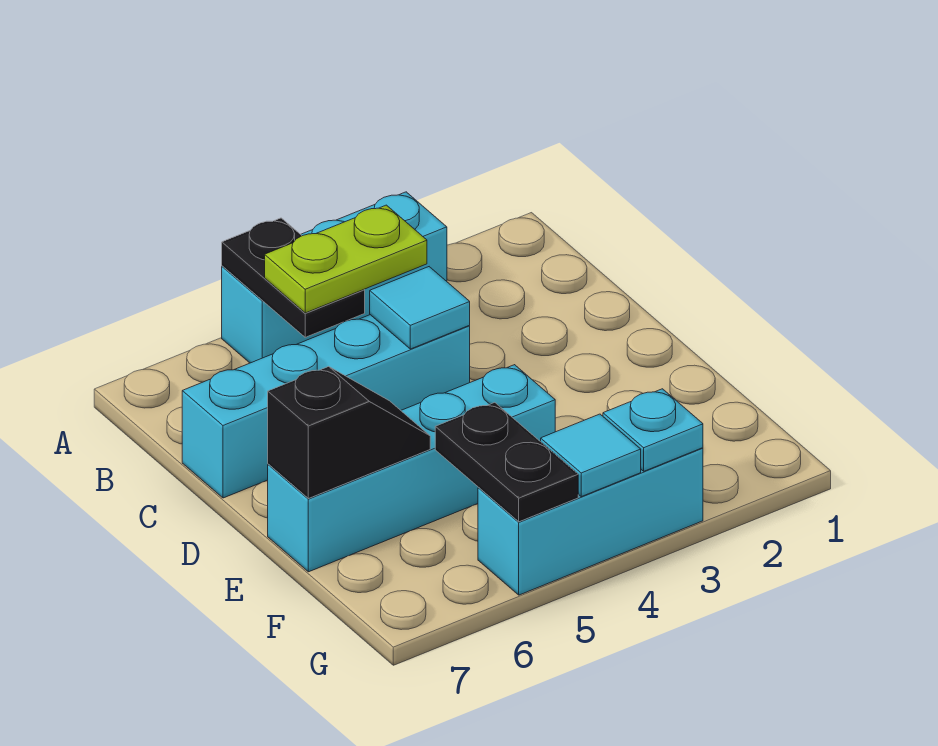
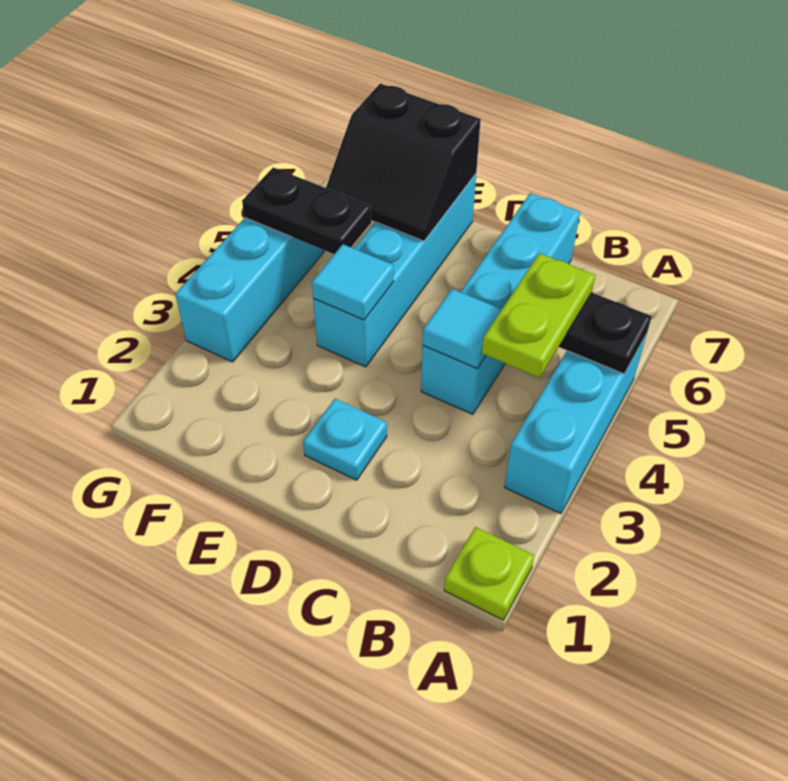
none -> lime 1x1 plate [444,527,534,620]
black 1x2 slope [268,366,430,499] -> black 2x2 slope [326,83,481,241]
cyan 1x1 plate [603,389,703,471] -> cyan 1x1 plate moved to [303,399,387,480]
cyan 1x1 tile [541,414,641,497] -> cyan 1x1 tile moved to [312,244,394,320]

